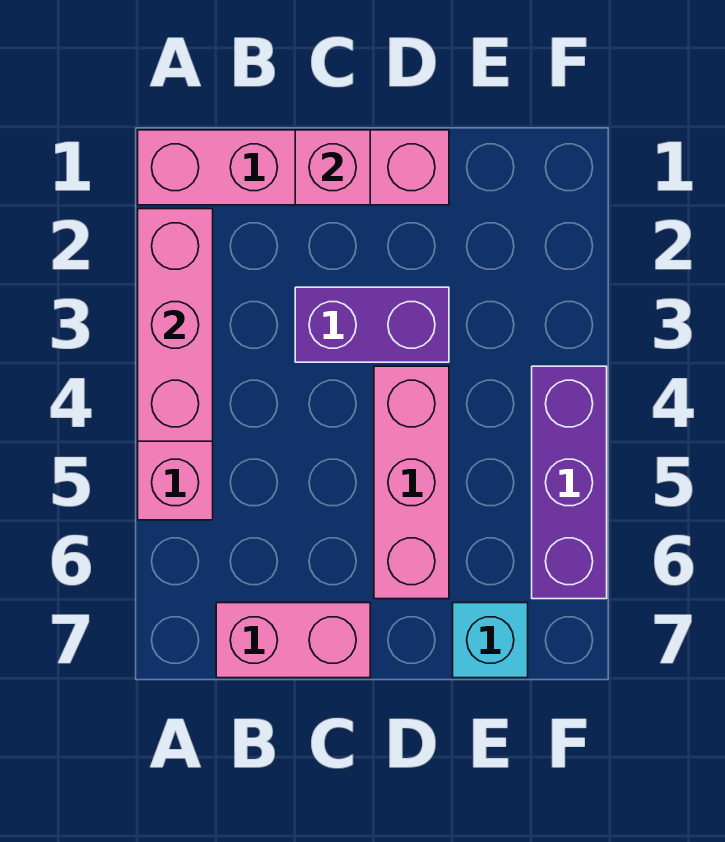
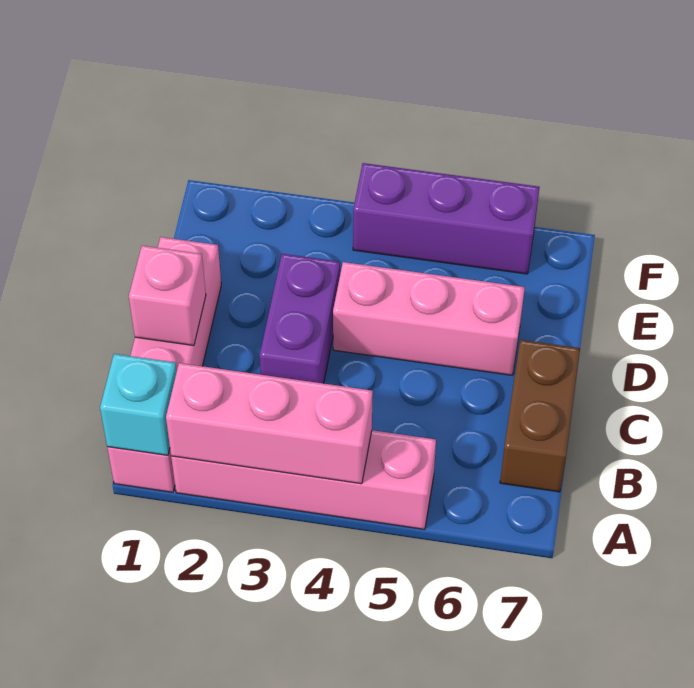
pink 1x2 brick [216,603,370,678] -> brown 1x2 brick [500,340,580,492]
cyan 1x1 brick [453,603,528,678] -> cyan 1x1 brick moved to [100,354,177,455]

